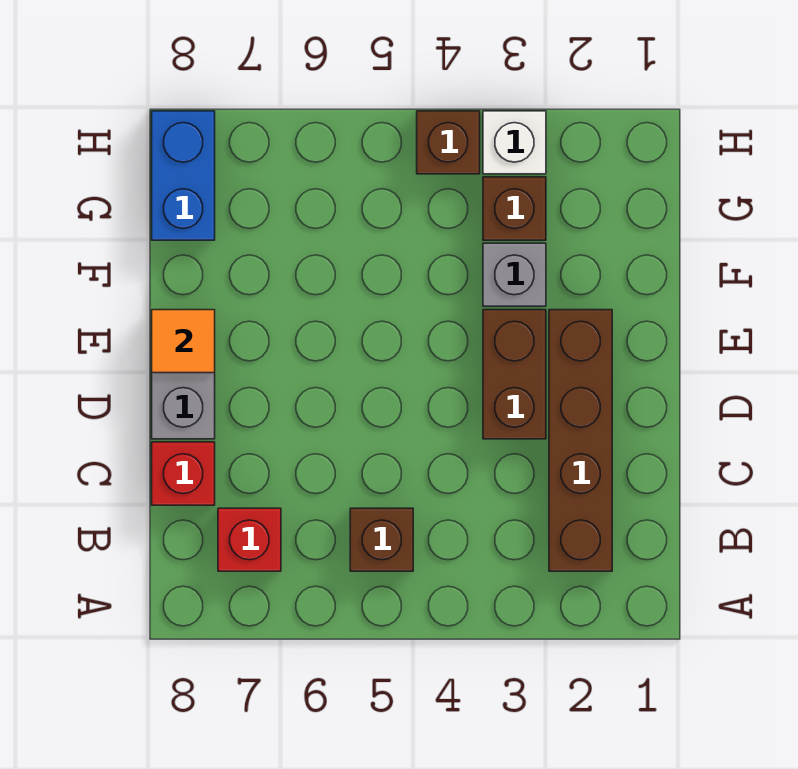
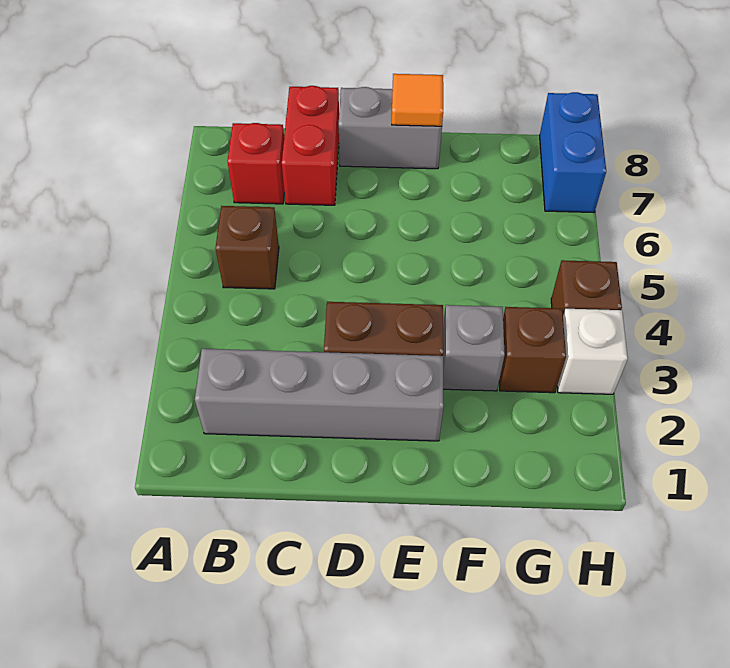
brown 1x4 brick [549,310,612,571] -> grey 1x4 brick [195,349,444,441]
red 1x1 brick [152,442,215,505] -> red 1x2 brick [282,86,339,205]
blue 1x2 brick [152,111,215,240] -> blue 1x2 brick turned to [540,92,606,213]

